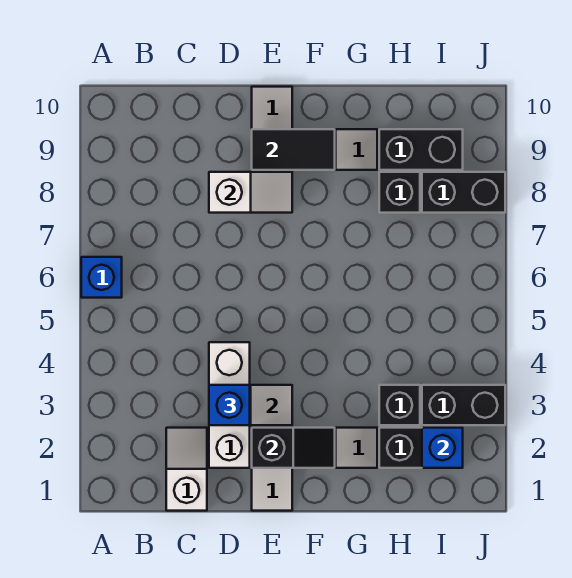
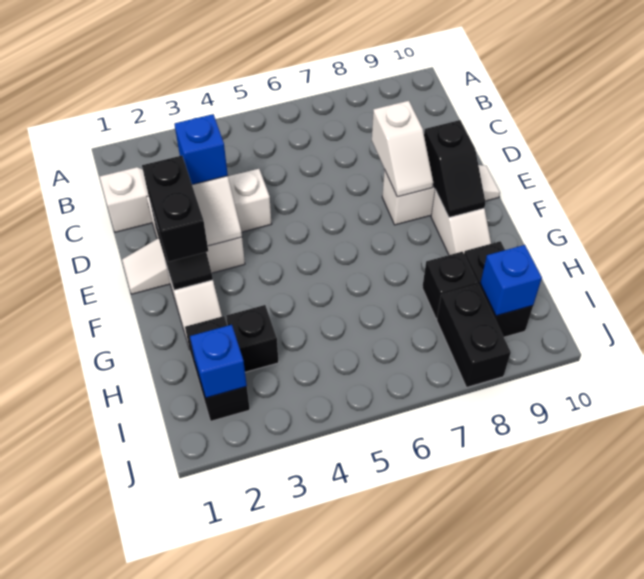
blue 1x1 brick [81,257,122,298] -> blue 1x1 brick moved to [480,245,542,316]
black 1x2 tile [252,129,335,170] -> black 1x2 slope [424,120,485,217]
black 1x2 brick [422,385,505,425] -> black 1x2 brick moved to [142,156,208,262]

